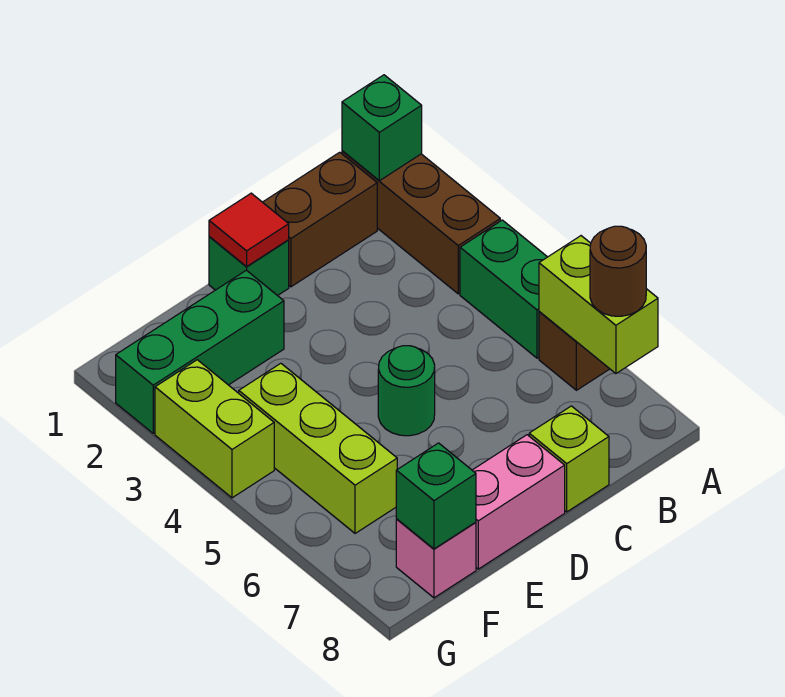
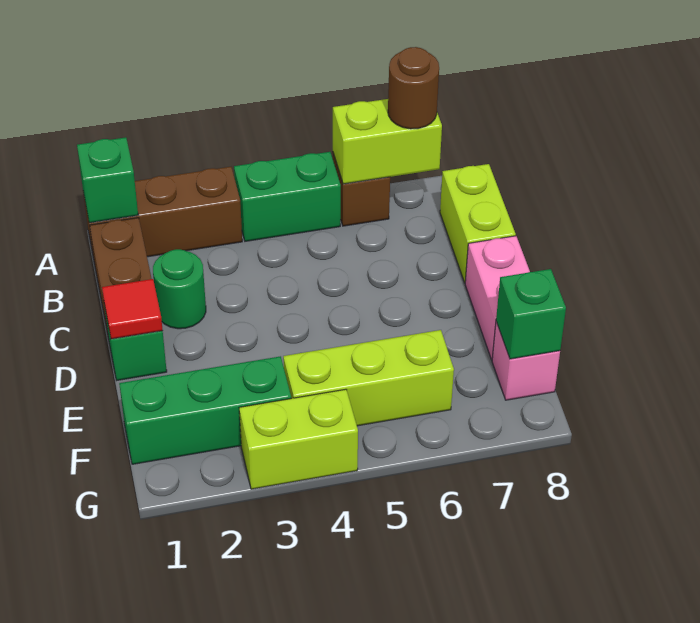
lime 1x1 brick [529,406,609,512] -> lime 1x2 brick [440,164,516,283]
green 1x1 round brick [378,346,435,436] -> green 1x1 round brick moved to [153,249,206,329]
green 1x3 brick [116,270,284,433] -> green 1x3 brick turned to [119,356,291,464]

